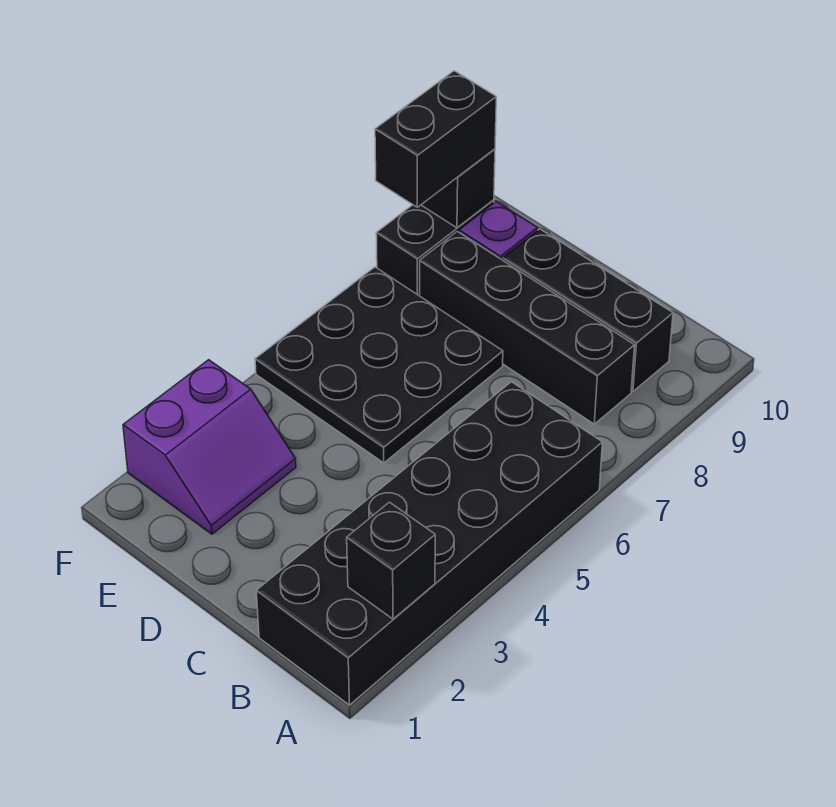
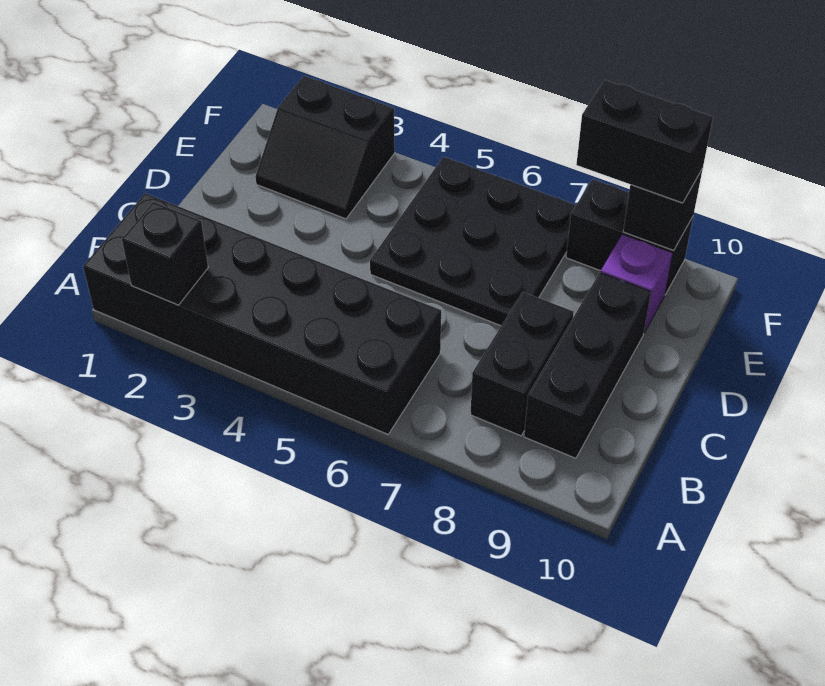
black 1x4 brick [420,232,635,424] -> black 1x2 brick [470,292,574,436]
purple 2x2 slope [123,360,296,534] -> black 2x2 slope [255,76,395,219]

